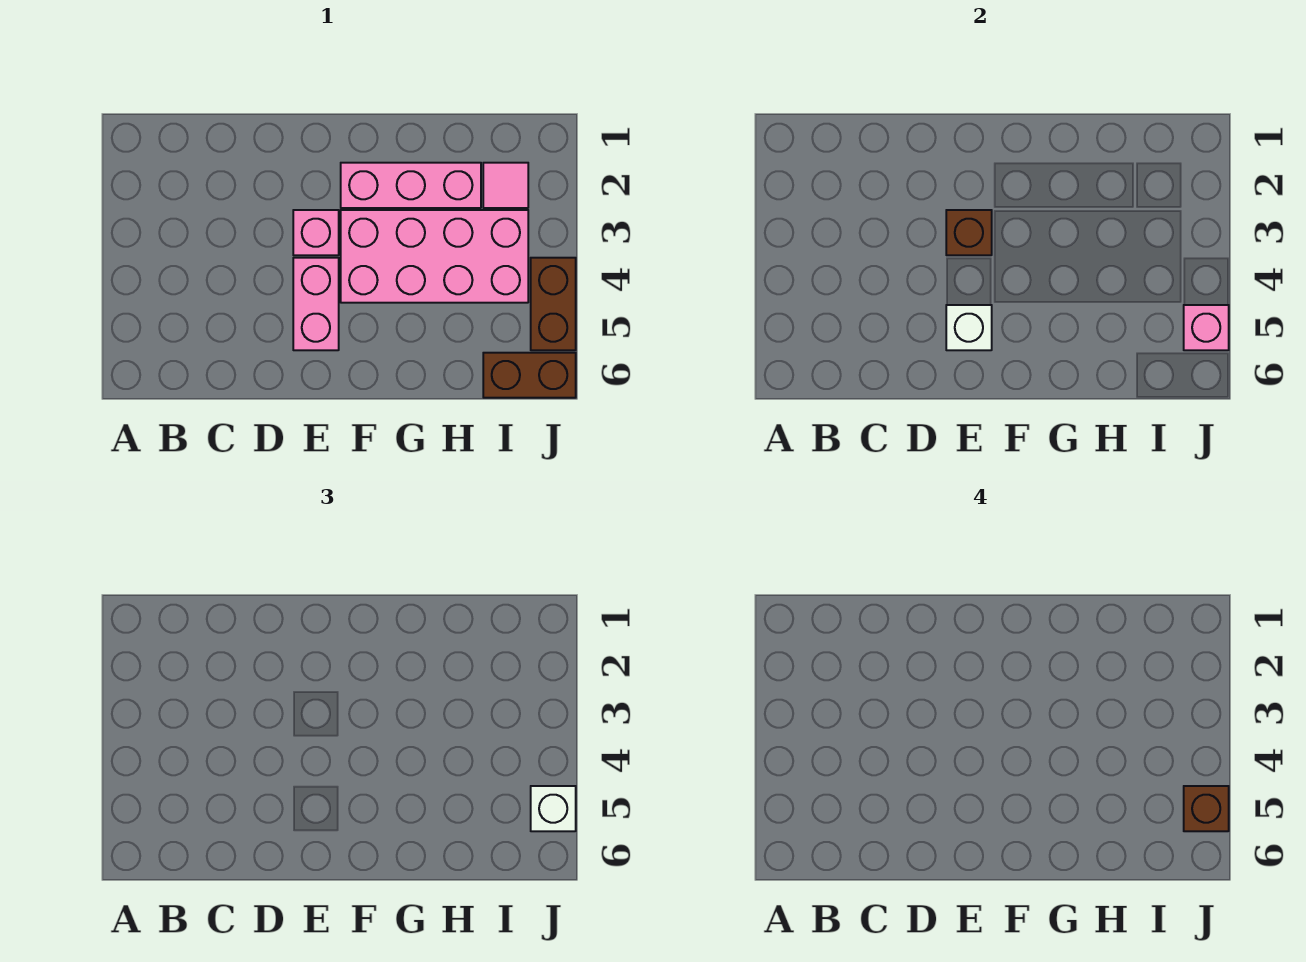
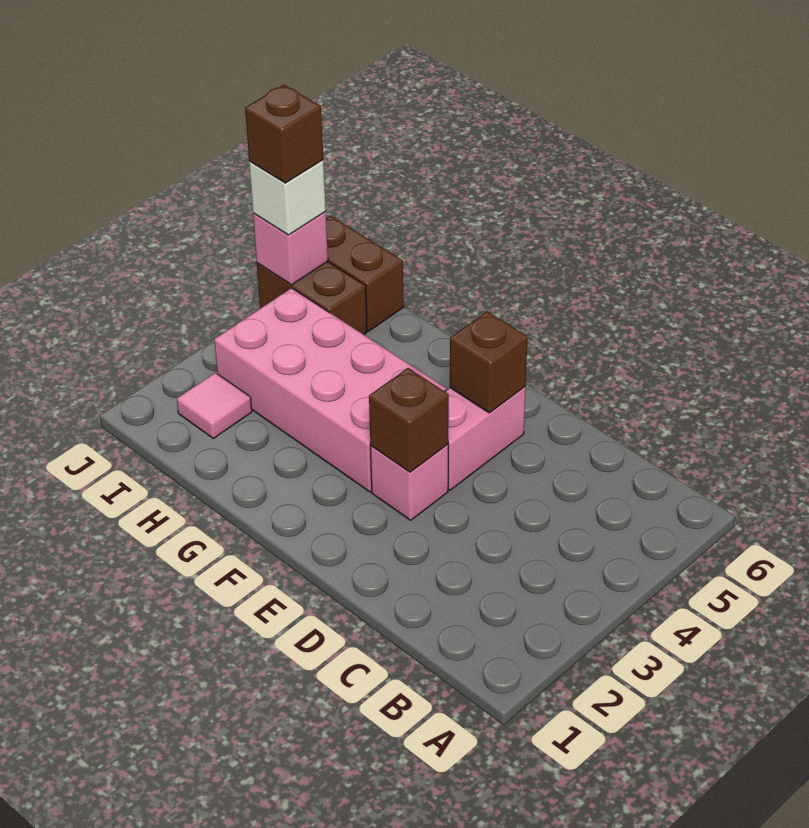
white 1x1 brick [946,305,992,350] -> brown 1x1 brick [450,312,528,413]
pink 1x3 brick [341,163,481,208] -> none
brown 1x2 brick [531,258,576,350] -> brown 1x2 brick turned to [257,261,367,335]

